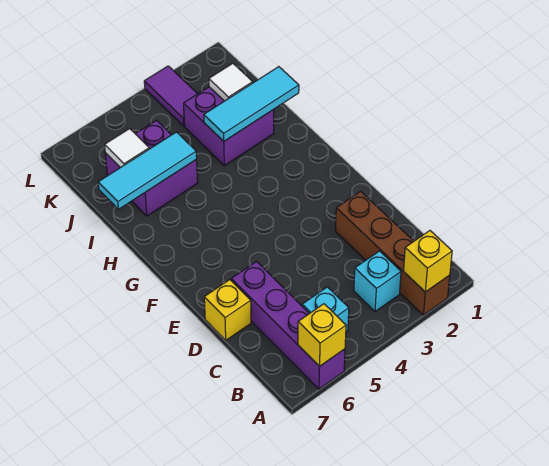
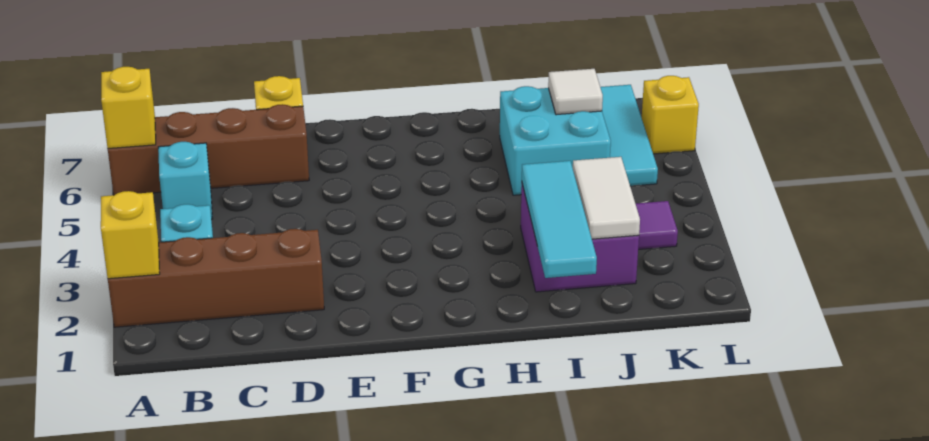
purple 1x4 brick [231,262,345,389] -> brown 1x4 brick [108,104,309,195]
purple 2x2 brick [105,120,198,216] -> cyan 2x2 brick [500,86,611,195]
cyan 1x3 tile [98,132,197,209] -> cyan 1x3 tile moved to [600,85,658,186]
white 1x1 tile [209,63,253,101] -> white 1x2 tile [573,157,640,239]
purple 1x2 tile [144,66,197,126] -> purple 1x1 tile [636,201,678,250]
none -> yellow 1x1 brick [642,76,699,154]

